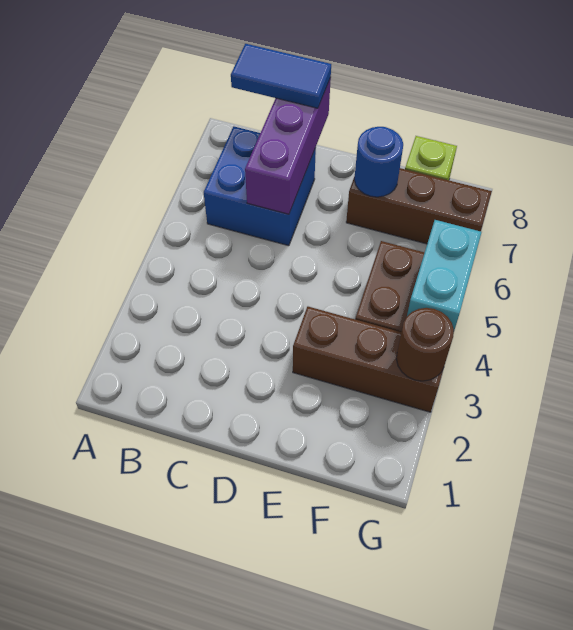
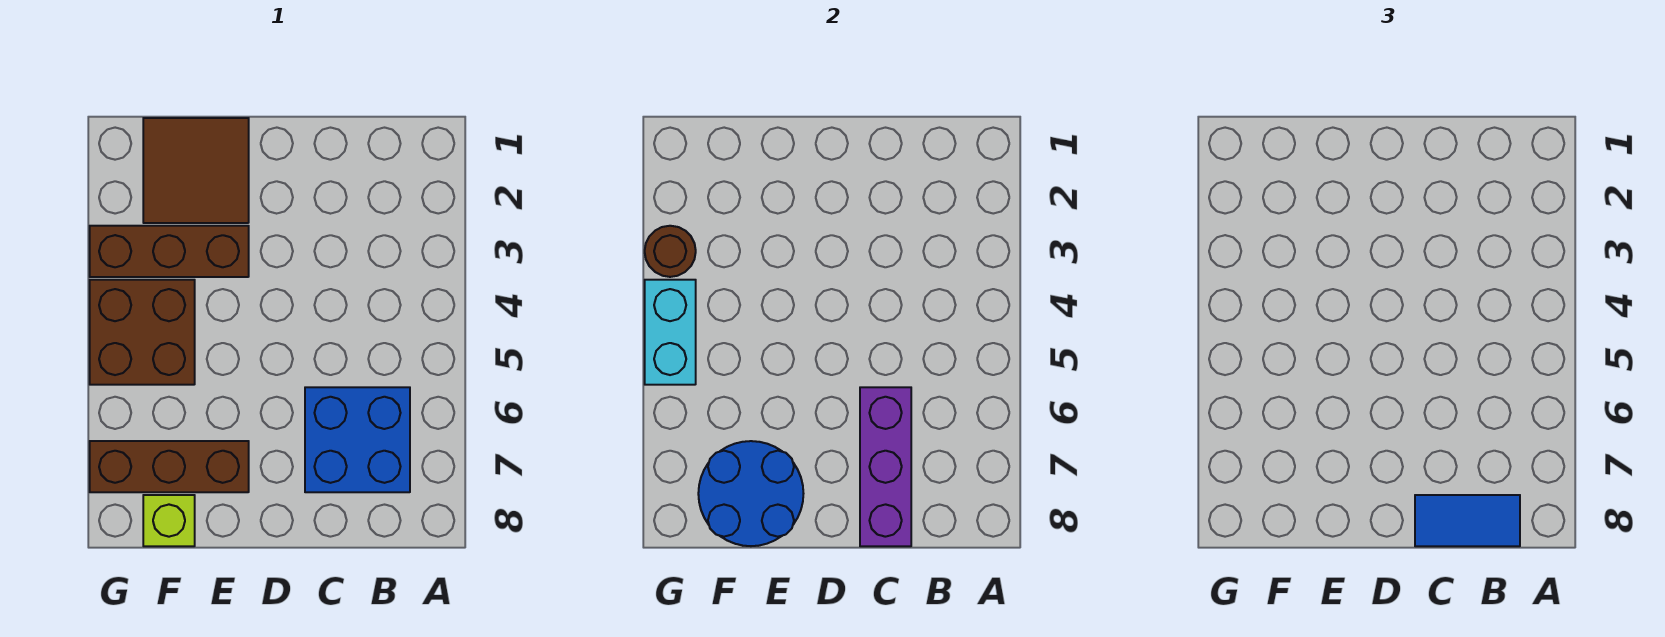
none -> brown 2x2 tile [143,118,249,223]
blue 1x1 round brick [354,127,403,197] -> blue 2x2 round brick [698,441,804,546]

